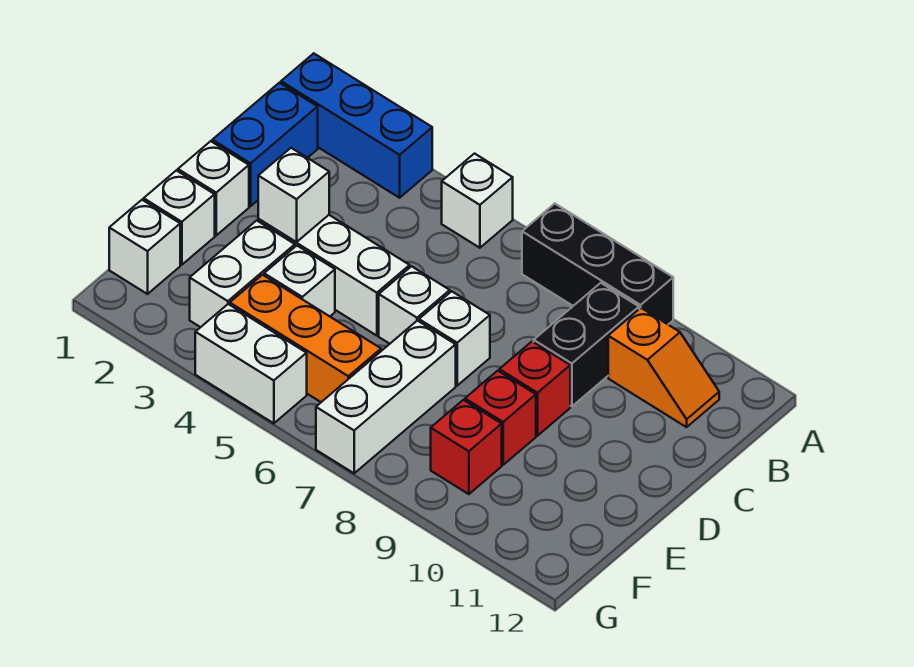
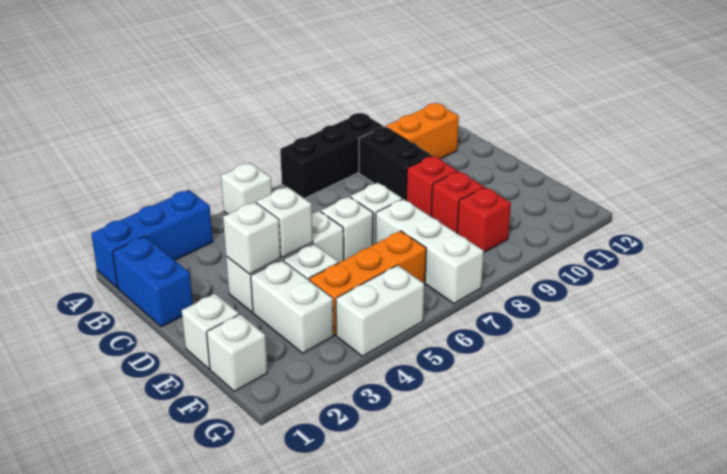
orange 1x2 slope [608,308,719,427] -> orange 1x2 brick [386,103,459,159]
white 1x1 brick [178,141,249,235] -> white 1x1 brick moved to [257,187,313,257]

